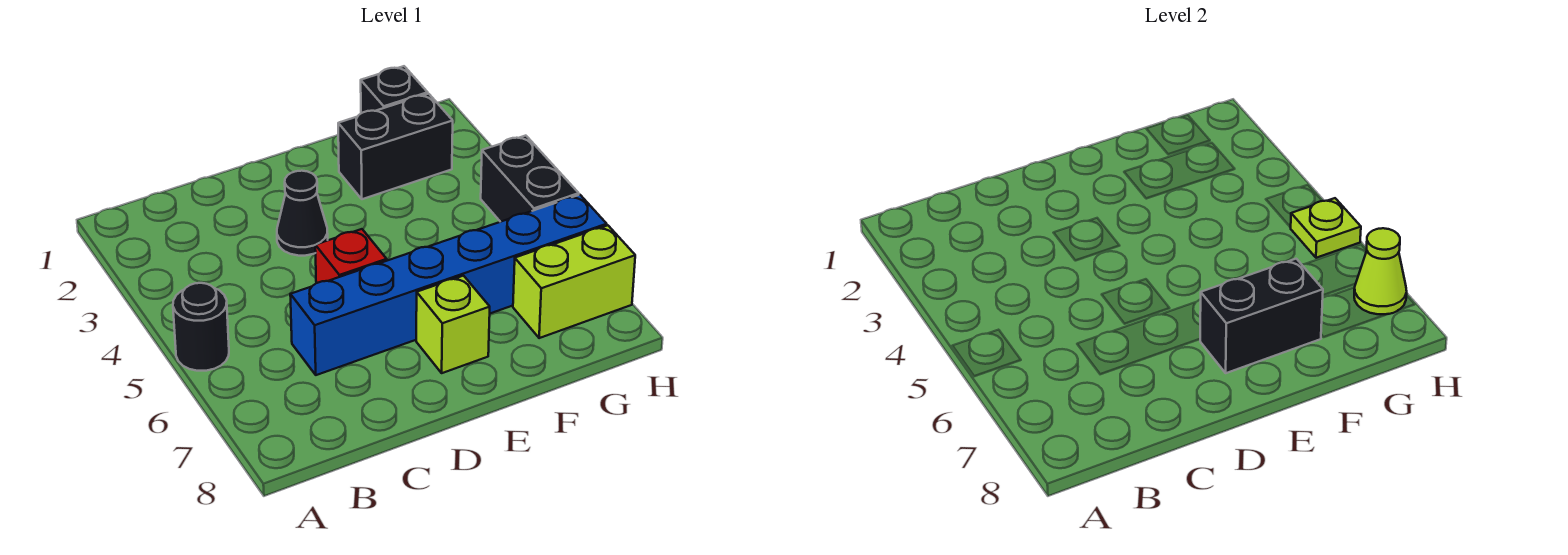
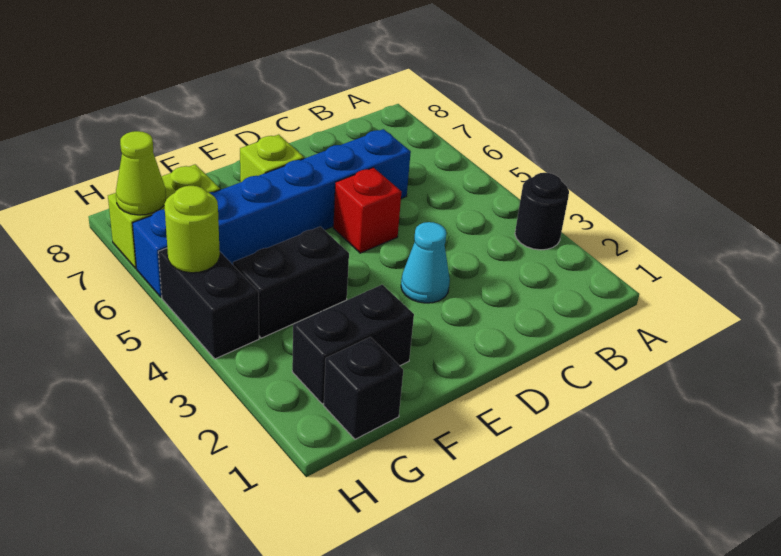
black 1x1 round brick [173,283,229,371] -> black 1x1 round brick moved to [515,173,569,250]
black 1x1 cone [277,171,328,256] -> cyan 1x1 cone [401,222,450,303]
black 1x2 brick [1200,259,1323,373] -> black 1x2 brick moved to [233,226,349,338]
lime 1x1 plate [1290,198,1361,258] -> lime 1x1 round brick [164,186,220,273]

